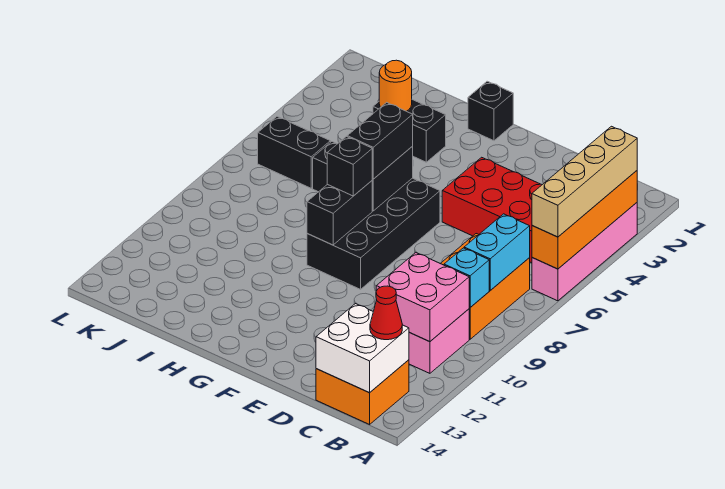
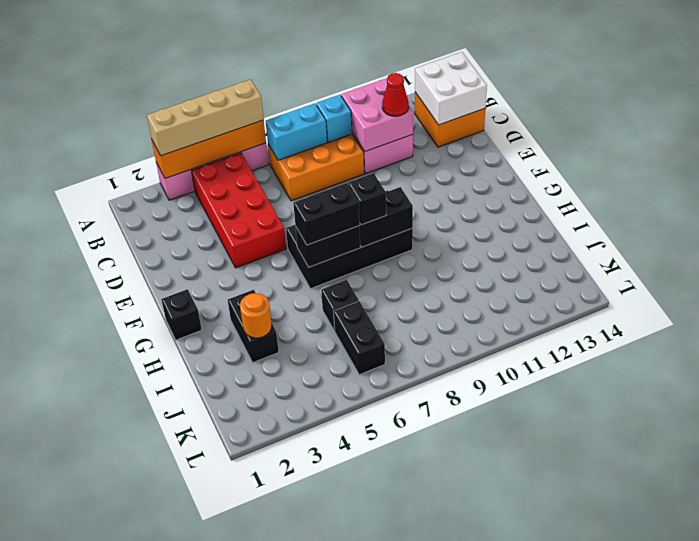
red 1x1 cone [370,286,402,340] -> red 1x1 cone moved to [382,73,409,116]

